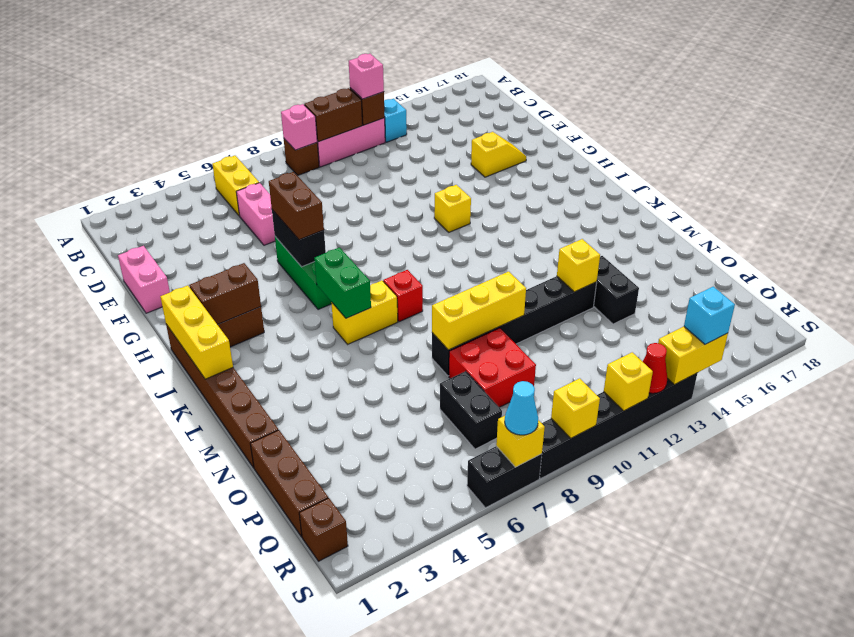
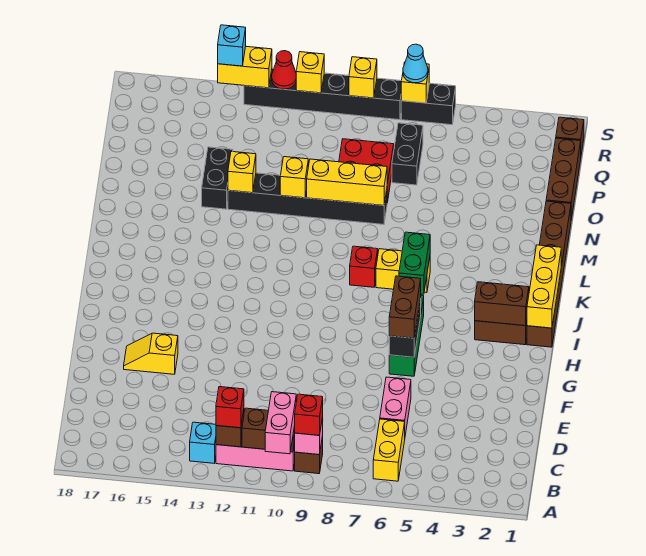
none -> red 1x1 brick [295,394,323,435]
pink 1x1 brick [349,54,384,99] -> red 1x1 brick [216,387,244,428]
pink 1x2 brick [118,246,170,313] -> pink 1x2 brick moved to [265,392,296,454]
yellow 1x1 brick [434,185,471,232] -> yellow 1x1 brick moved to [280,157,308,198]

